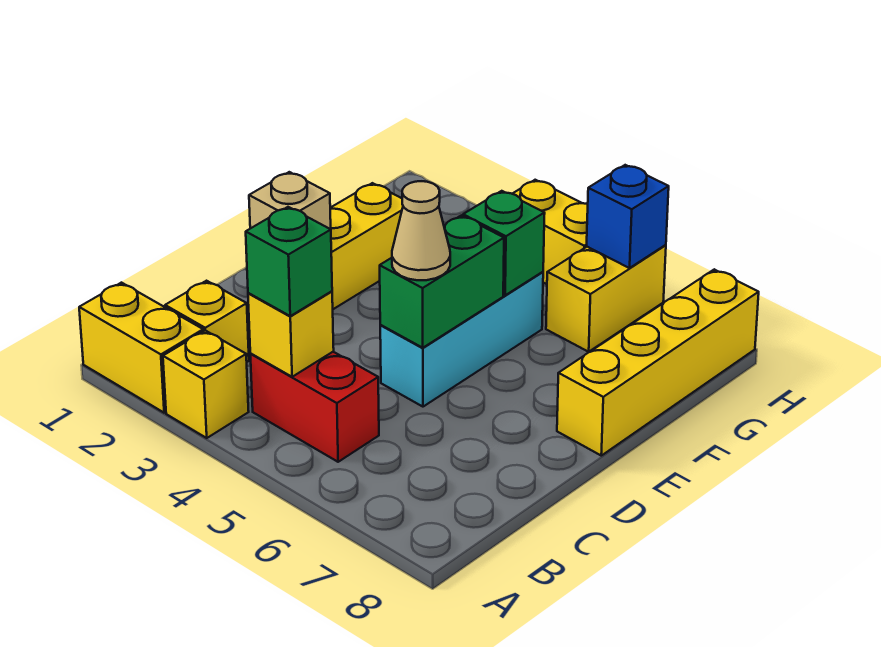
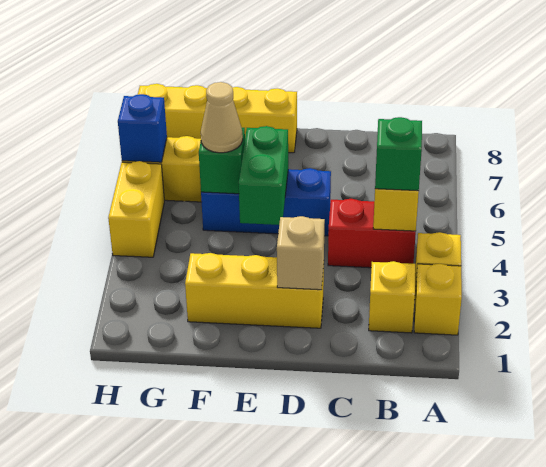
yellow 1x2 brick [79,283,203,413] -> yellow 1x1 brick [414,264,462,335]
red 1x2 brick [250,352,379,462] -> red 1x2 brick turned to [328,199,416,268]
cyan 1x3 brick [380,272,543,407] -> blue 1x3 brick [201,168,331,236]
green 1x2 brick [380,216,504,348] -> green 1x2 brick turned to [239,126,288,225]
tan 1x1 cone [392,181,450,280] -> tan 1x1 cone moved to [201,82,243,153]

